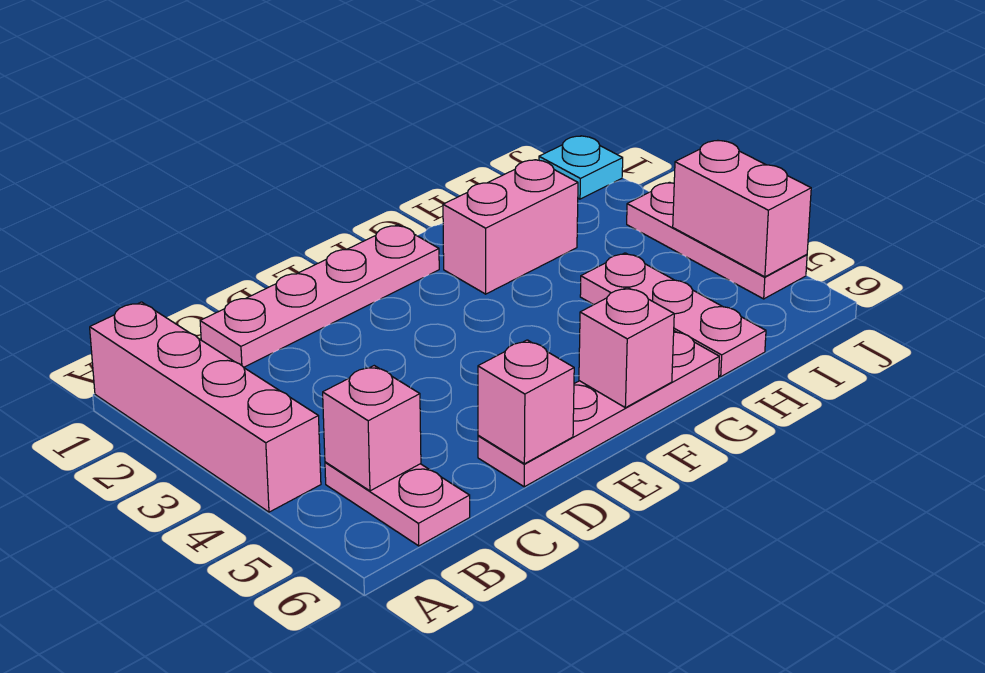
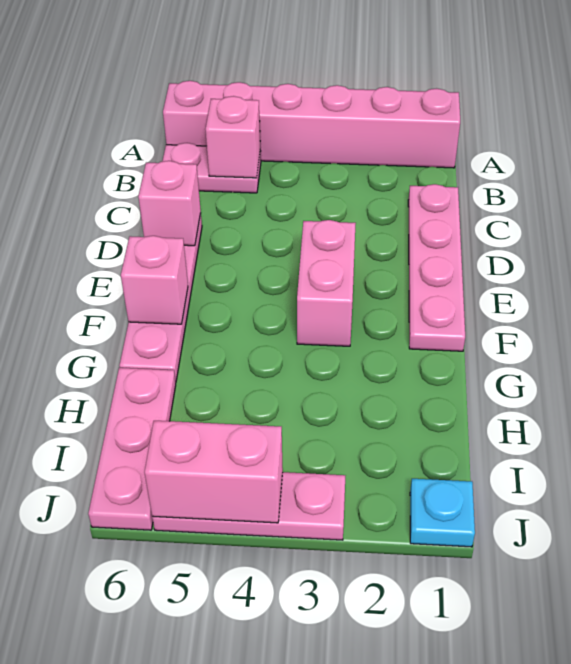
pink 1x4 brick [90,302,321,512] -> pink 1x6 brick [163,81,460,168]
pink 1x2 brick [443,160,578,294] -> pink 1x2 brick moved to [297,220,356,346]
pink 1x3 plate [580,253,766,377] -> pink 1x3 plate turned to [88,368,176,530]

